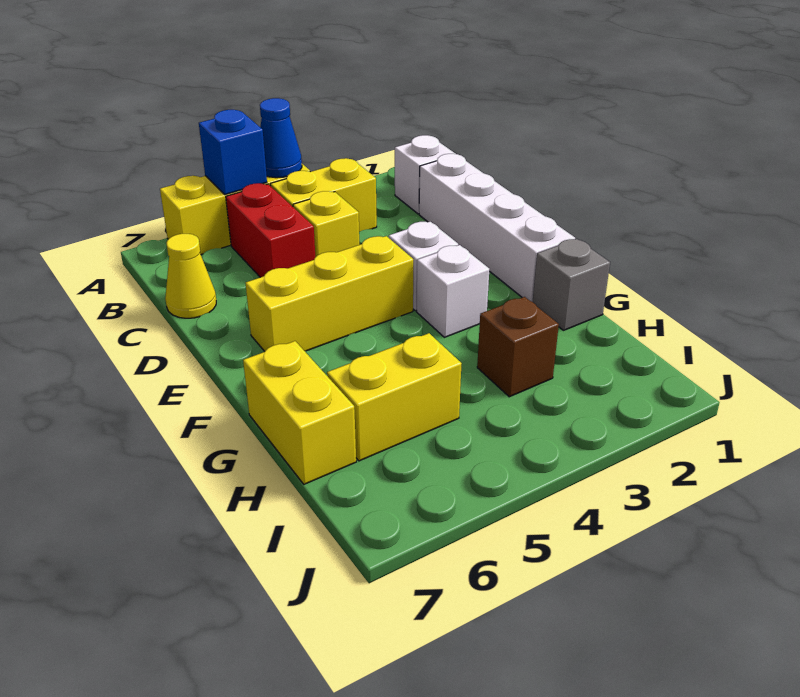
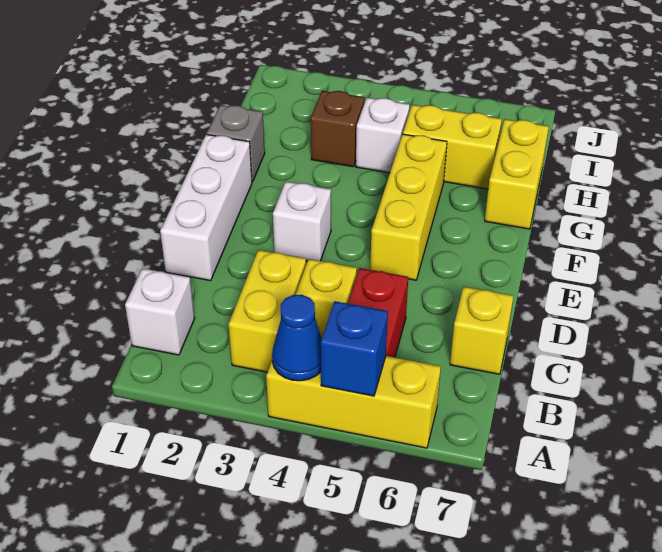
yellow 1x2 brick [270,158,377,232] -> yellow 1x2 brick turned to [228,250,306,372]
white 1x4 brick [419,154,575,302] -> white 1x3 brick [160,135,252,281]
yellow 1x1 cone [165,234,216,318] -> yellow 1x1 brick [450,287,514,374]
yellow 1x3 brick [246,236,413,351] -> yellow 1x3 brick turned to [370,134,447,280]
white 1x1 brick [416,245,489,337] -> white 1x1 brick moved to [356,98,410,173]

